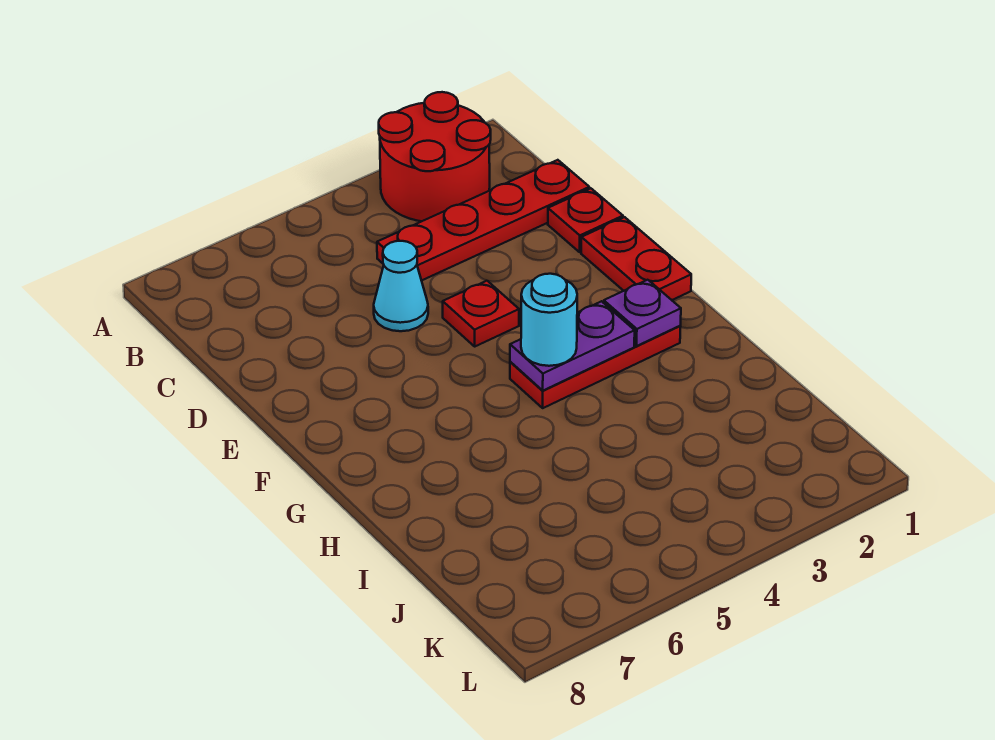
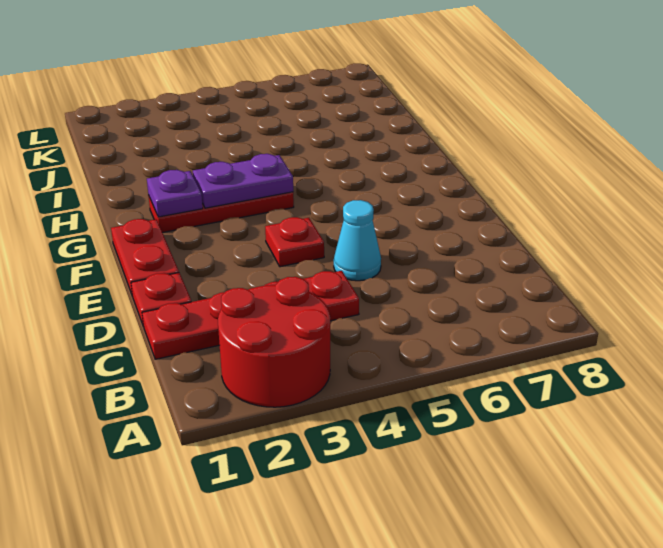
cyan 1x1 round brick [521,274,577,366] -> none

